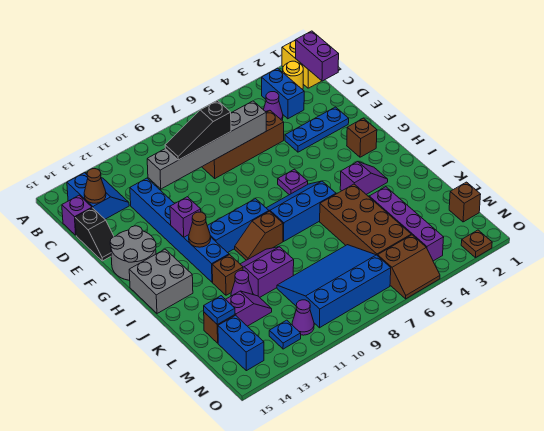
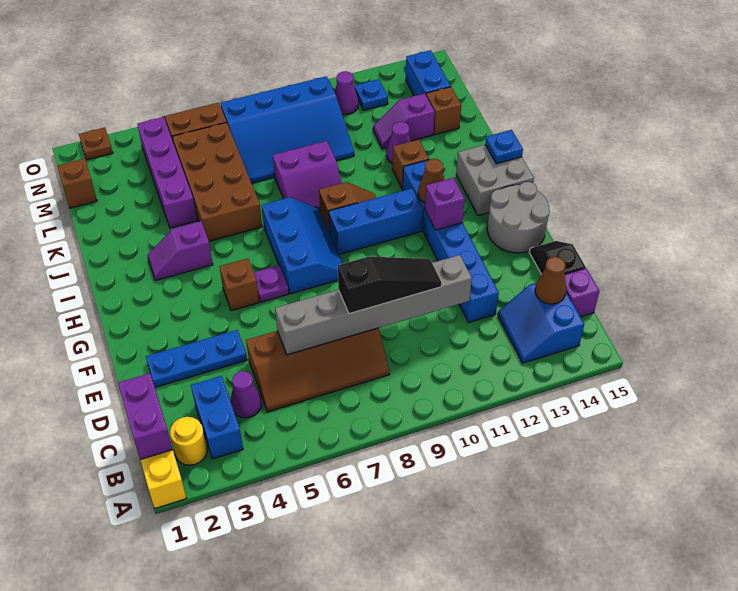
brown 1x1 brick [347,118,377,157] -> brown 1x1 brick moved to [219,258,259,311]
blue 2x3 slope [267,181,336,241] -> blue 2x3 slope turned to [262,197,343,294]
purple 2x2 slope [240,247,294,297] -> purple 2x2 slope moved to [273,141,342,210]
blue 1x1 plate [204,296,235,325] -> blue 1x1 plate moved to [485,130,523,164]

